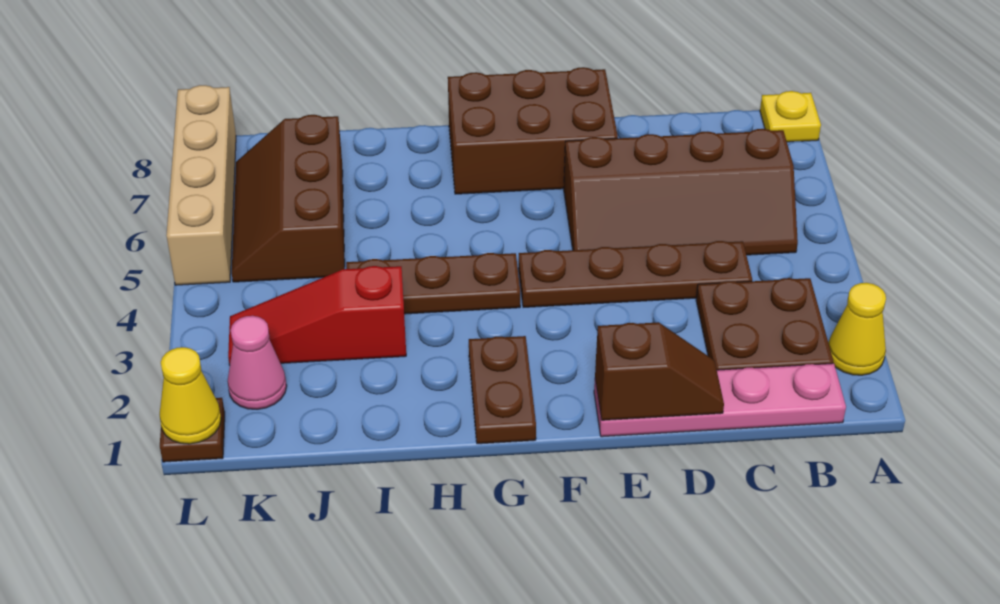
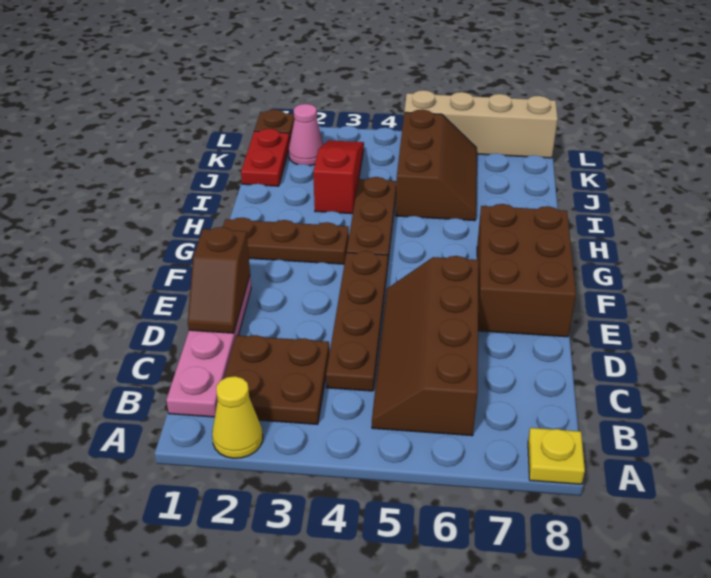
brown 1x2 plate [469,336,536,444] -> brown 1x3 plate [223,218,349,264]
none -> red 1x2 plate [241,129,290,186]
brown 2x3 slope [232,115,345,282] -> brown 2x3 slope turned to [396,110,477,221]
yellow 1x1 cone [160,347,221,444] -> none

